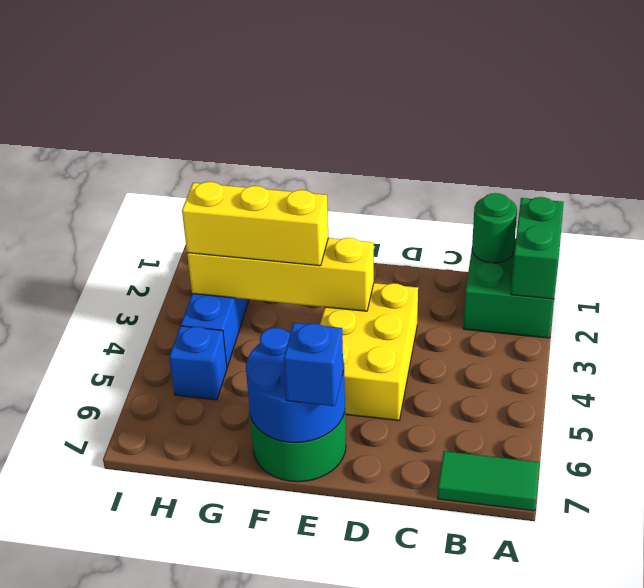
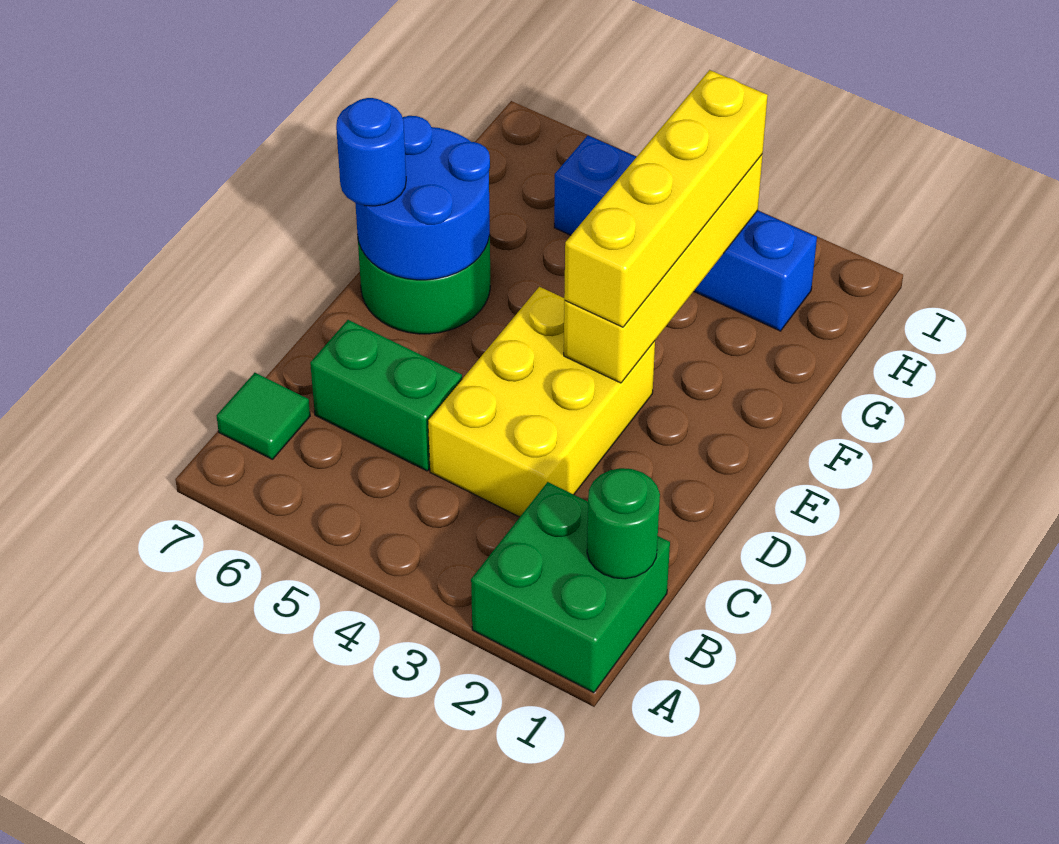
green 1x2 brick [511,197,564,299] -> green 1x2 brick moved to [310,320,462,471]
green 1x2 tile [438,451,540,511] -> green 1x1 tile [217,373,310,459]
yellow 2x3 brick [320,283,418,421] -> yellow 2x3 brick turned to [428,287,655,517]
blue 1x1 brick [284,323,343,406] -> blue 1x1 round brick [336,98,406,206]
yellow 1x3 brick [182,182,328,266] -> yellow 1x4 brick [564,70,768,327]

